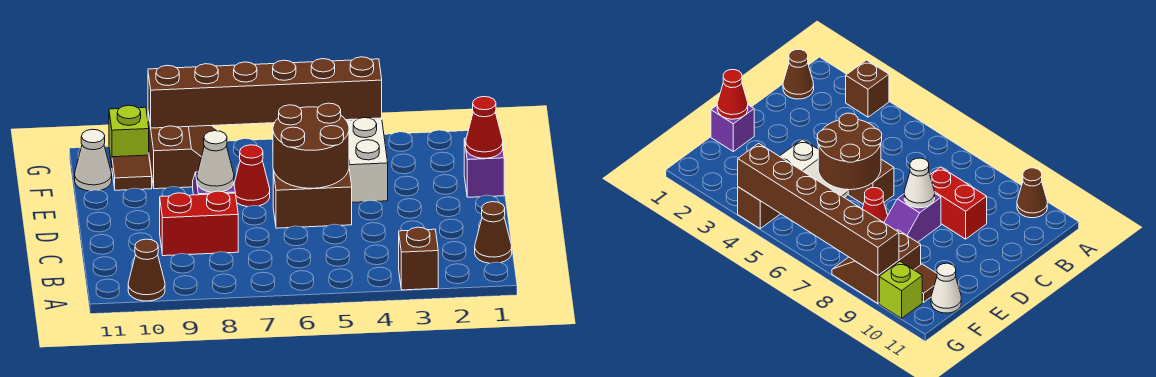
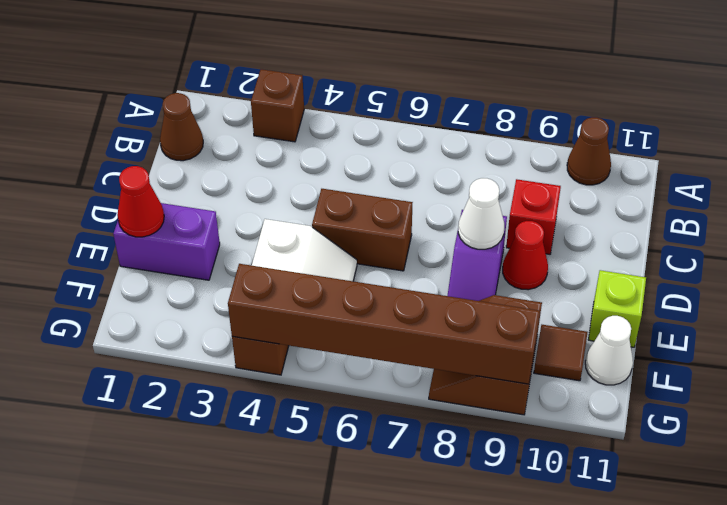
red 1x2 brick [160,191,238,256] -> red 1x1 brick [506,179,561,254]
brown 2x2 round brick [273,103,349,188] -> none
purple 1x1 brick [464,138,504,197] -> purple 1x2 brick [113,203,220,280]
red 1x1 cone [234,145,270,207] -> red 1x1 cone moved to [503,221,548,290]
lime 1x1 brick [109,105,149,166] -> lime 1x1 brick moved to [588,270,646,347]

